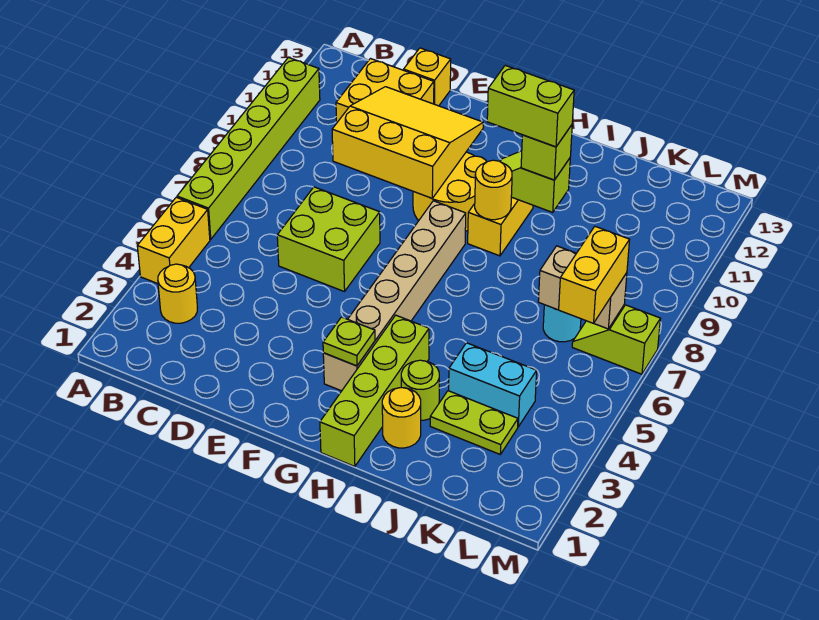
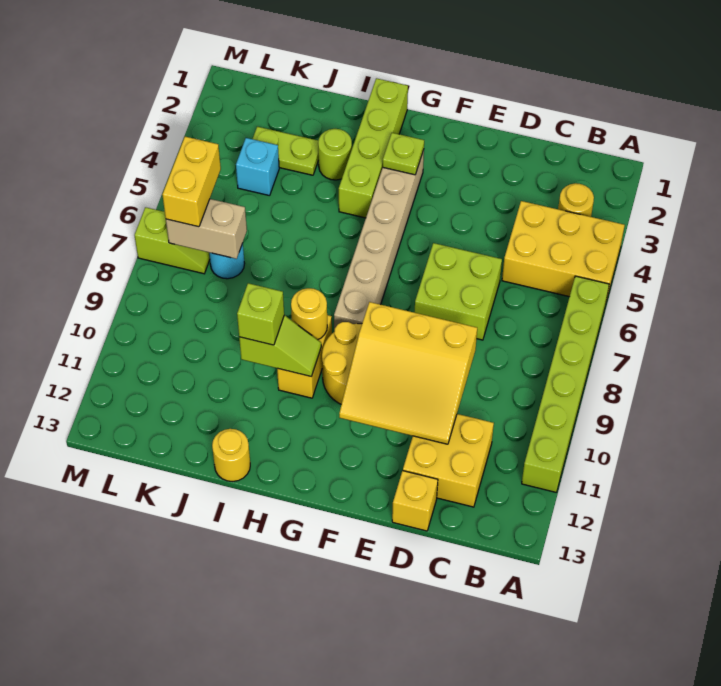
yellow 1x2 brick [137,197,210,284] -> yellow 2x3 brick [502,201,625,301]
lime 1x2 brick [487,65,574,147] -> none
yellow 1x1 round brick [382,388,421,448] -> yellow 1x1 round brick moved to [212,429,250,482]
cyan 1x2 brick [449,343,537,427] -> cyan 1x1 brick [236,138,279,196]

